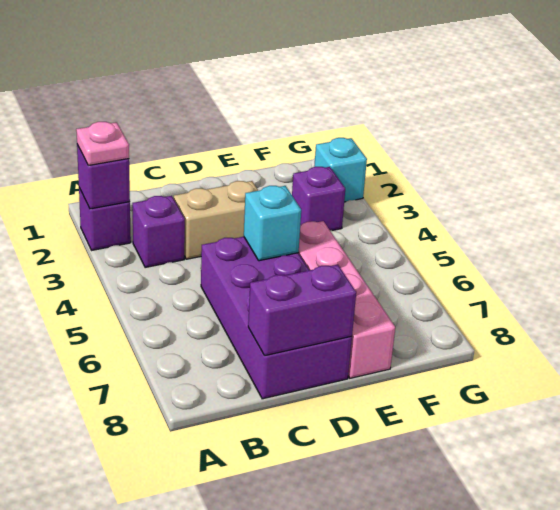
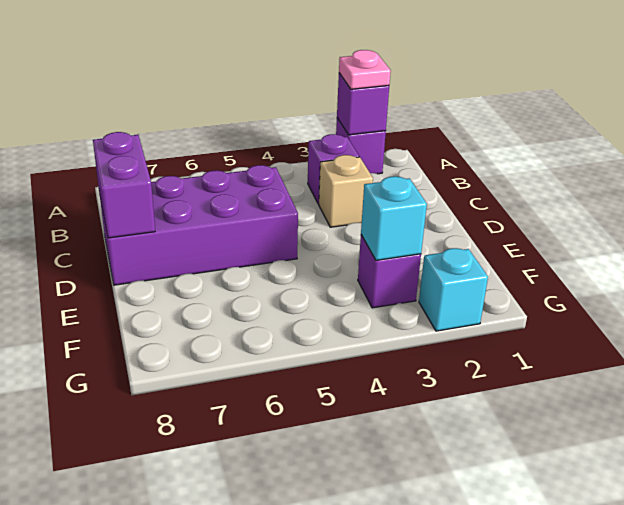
tan 1x2 brick [174,181,258,259] -> tan 1x1 brick [319,155,373,227]
cyan 1x1 brick [244,186,301,261] -> cyan 1x1 brick moved to [361,176,427,260]
pink 1x4 brick [299,221,395,378] -> none

